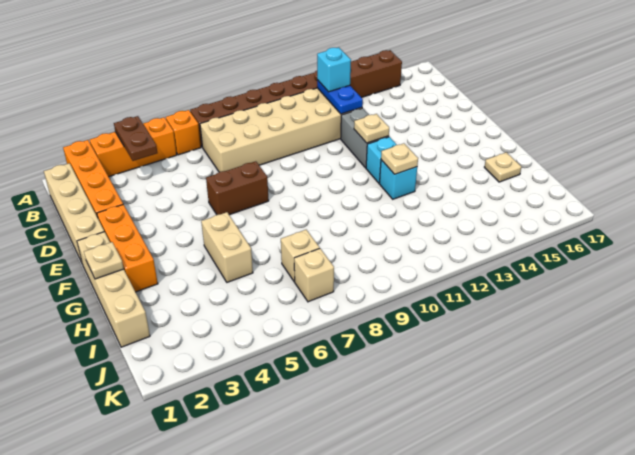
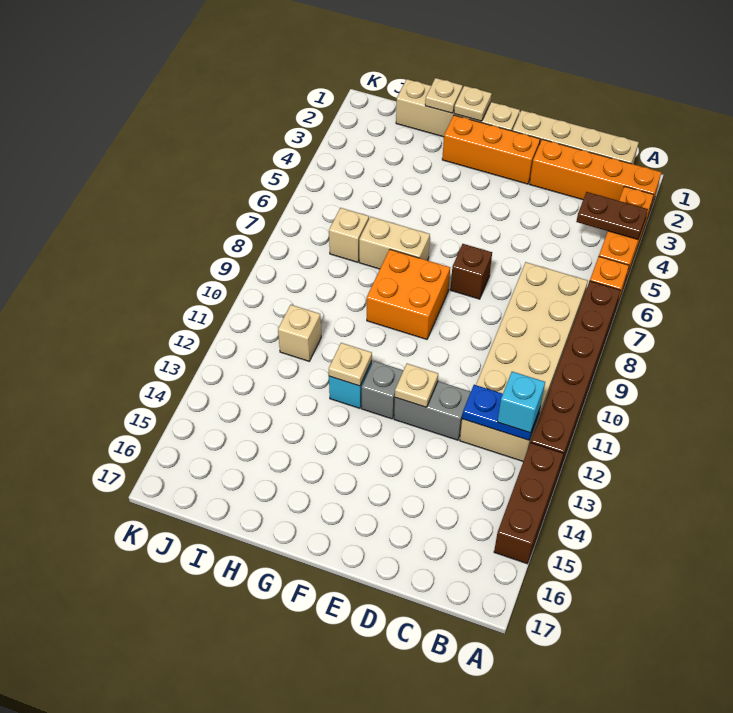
brown 1x2 brick [206,161,269,215] -> brown 1x1 brick [450,244,492,299]
none -> orange 2x2 brick [367,249,450,339]
cyan 1x1 brick [366,137,397,183] -> grey 1x1 brick [362,361,403,419]
tan 1x2 brick [201,212,253,282] -> tan 1x2 brick moved to [359,217,430,269]
tan 1x1 plate [484,152,521,182] -> tan 1x1 plate moved to [425,78,463,113]
tan 1x1 brick [294,249,334,302] -> tan 1x1 brick moved to [278,305,321,361]

